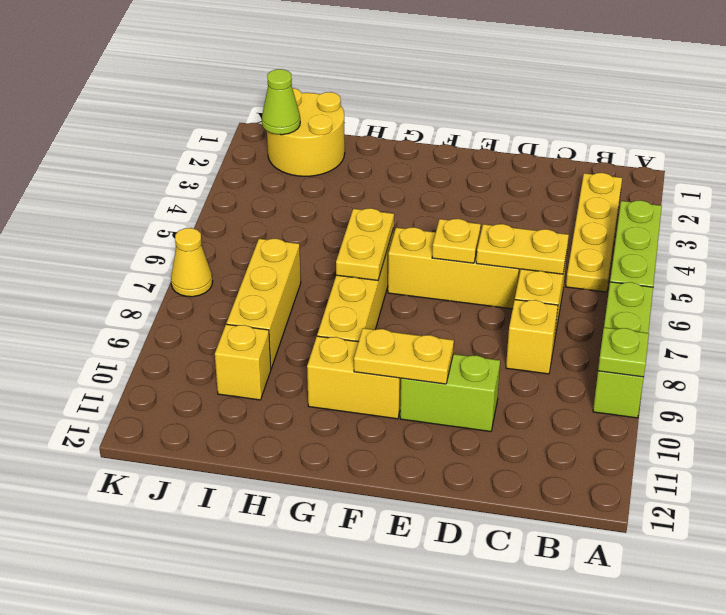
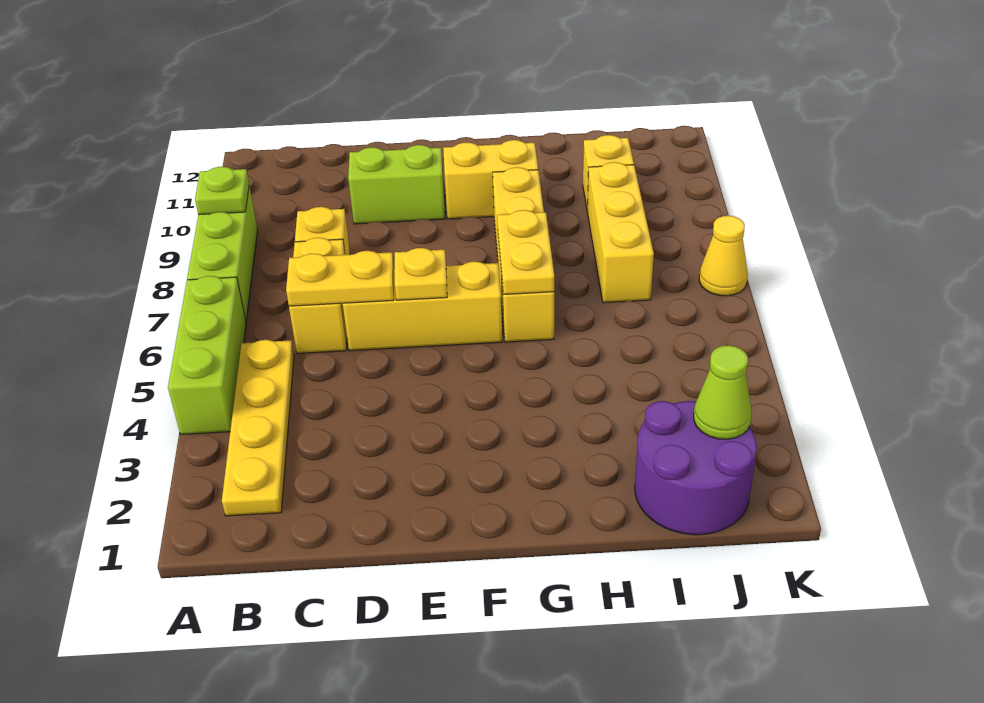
yellow 1x2 plate [354,328,454,384] -> none
yellow 2x2 round brick [267,88,345,176] -> purple 2x2 round brick [635,401,757,535]

